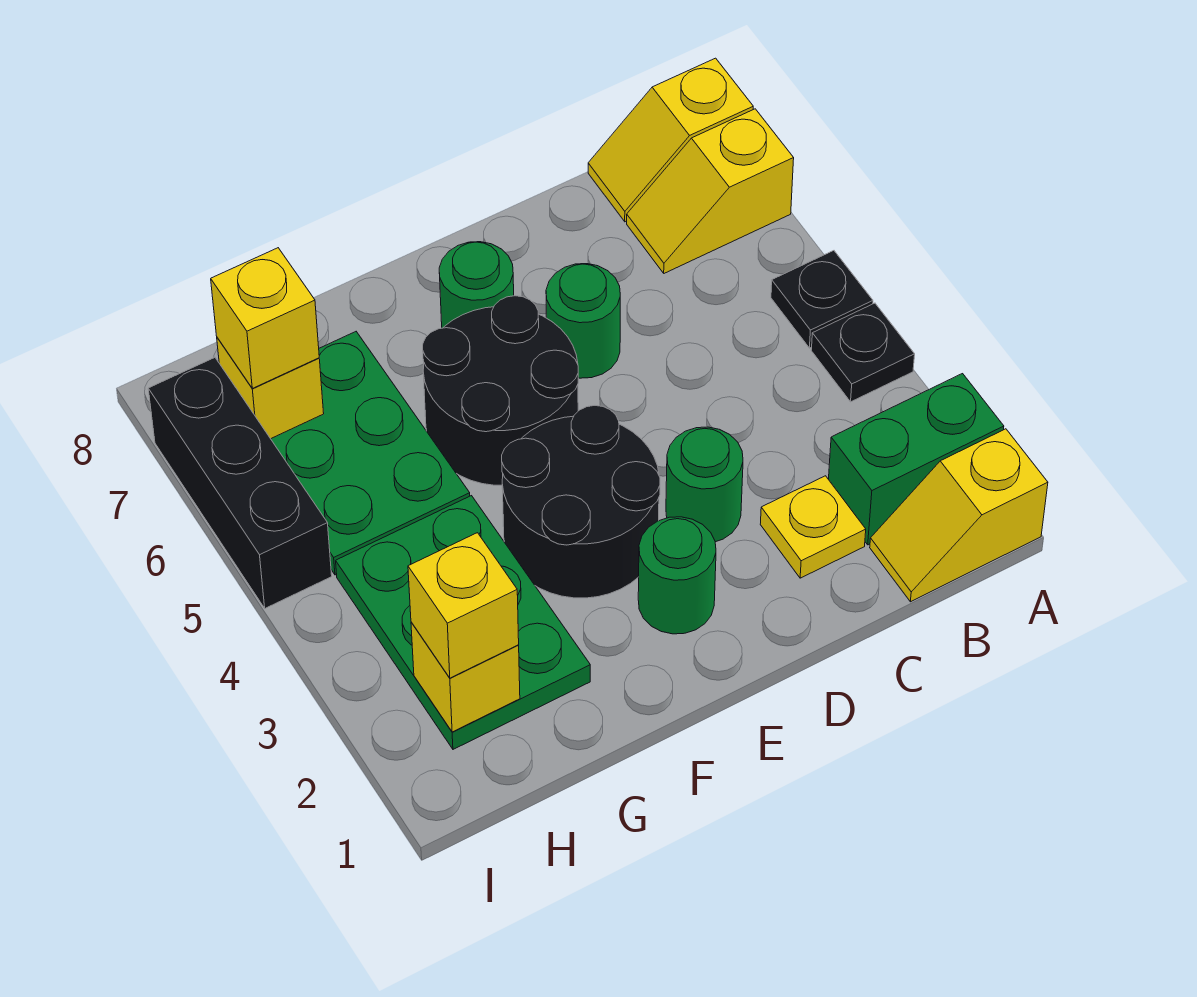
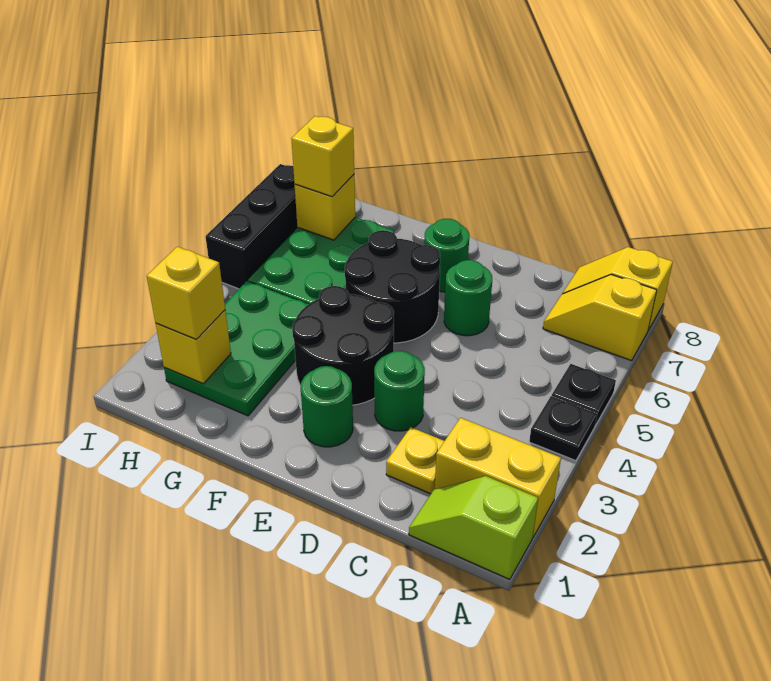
yellow 1x2 slope [870,429,1048,602] -> lime 1x2 slope [409,476,538,580]
green 1x2 brick [828,374,1004,545] -> yellow 1x2 brick [435,418,561,537]

